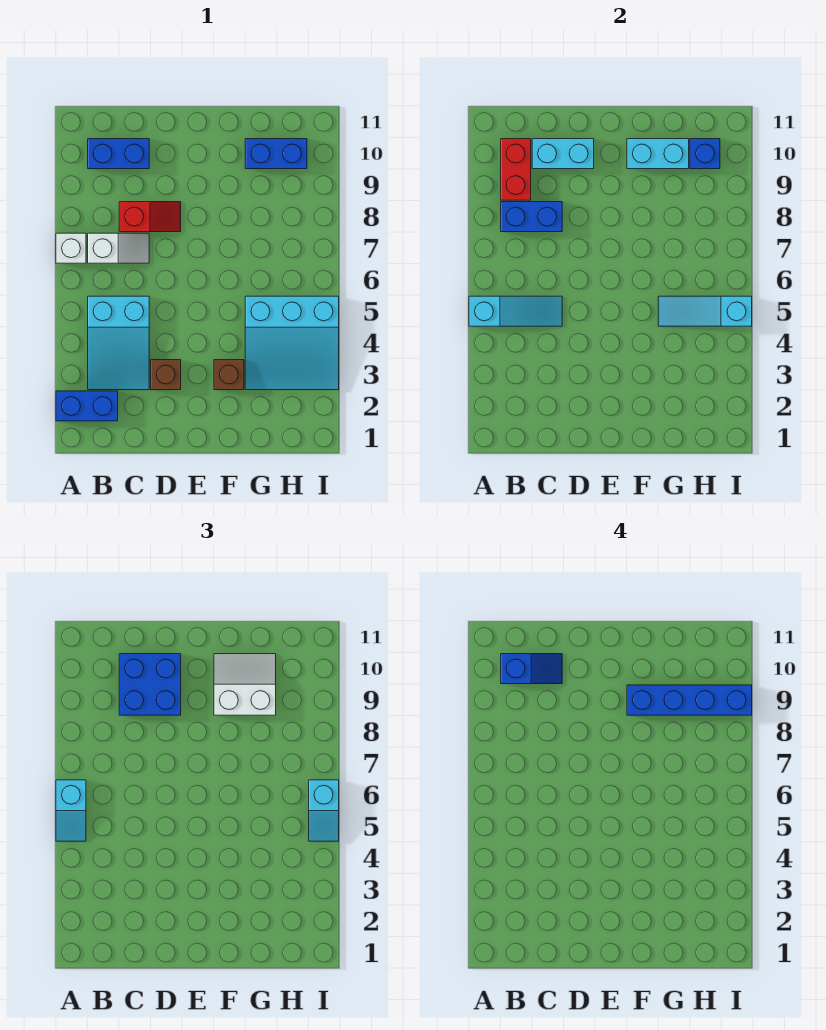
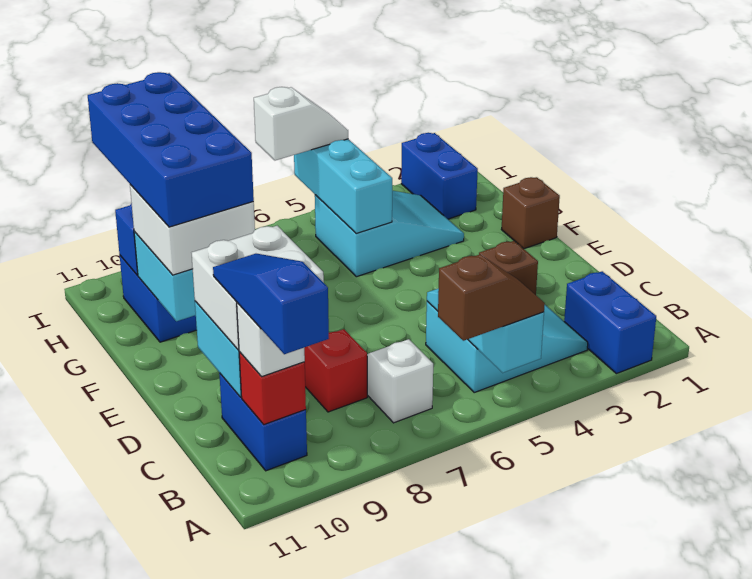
cyan 1x2 slope [56,780,86,841] -> brown 1x2 slope [438,255,545,341]
white 1x1 brick [56,233,86,263] -> white 1x1 brick moved to [237,303,305,376]
blue 1x2 brick [501,202,562,232] -> blue 1x2 brick moved to [401,133,478,219]
red 1x2 brick [501,139,531,200] -> red 1x1 brick [239,352,306,425]
blue 1x2 slope [501,654,562,684] -> blue 1x3 slope [213,254,329,354]
blue 2x2 brick [119,654,181,715] -> white 2x2 brick [192,226,324,350]
brown 1x1 brick [214,360,244,390] -> brown 1x1 brick moved to [501,177,560,249]
white 2x2 slope [214,654,276,715] -> white 2x2 brick [130,185,255,275]
blue 1x4 brick [627,685,752,715] -> blue 2x4 brick [88,72,254,227]
cyan 3x3 slope [245,296,339,390] -> cyan 2x3 slope [315,191,464,277]
cyan 1x3 slope [658,296,752,326] -> cyan 1x3 brick [294,139,392,233]
cyan 1x2 slope [309,780,339,841] -> white 1x2 slope [254,87,348,160]

